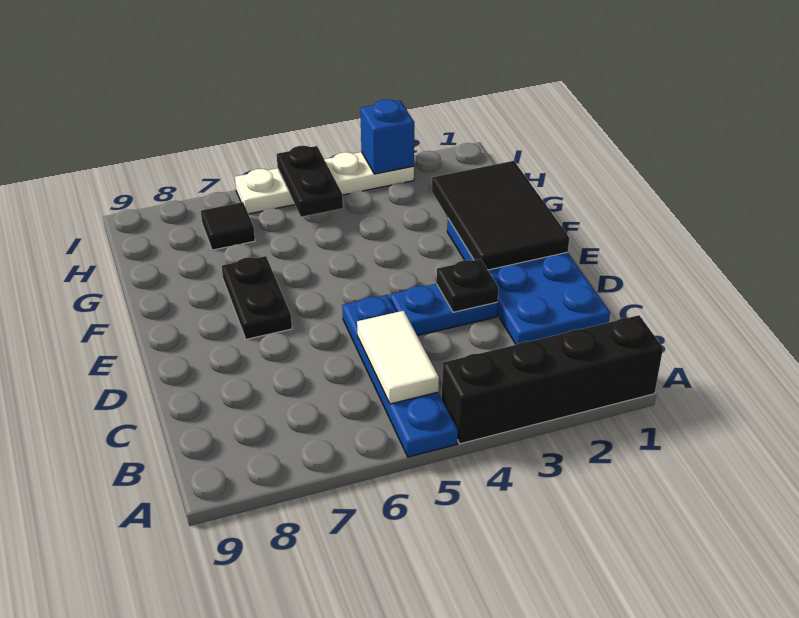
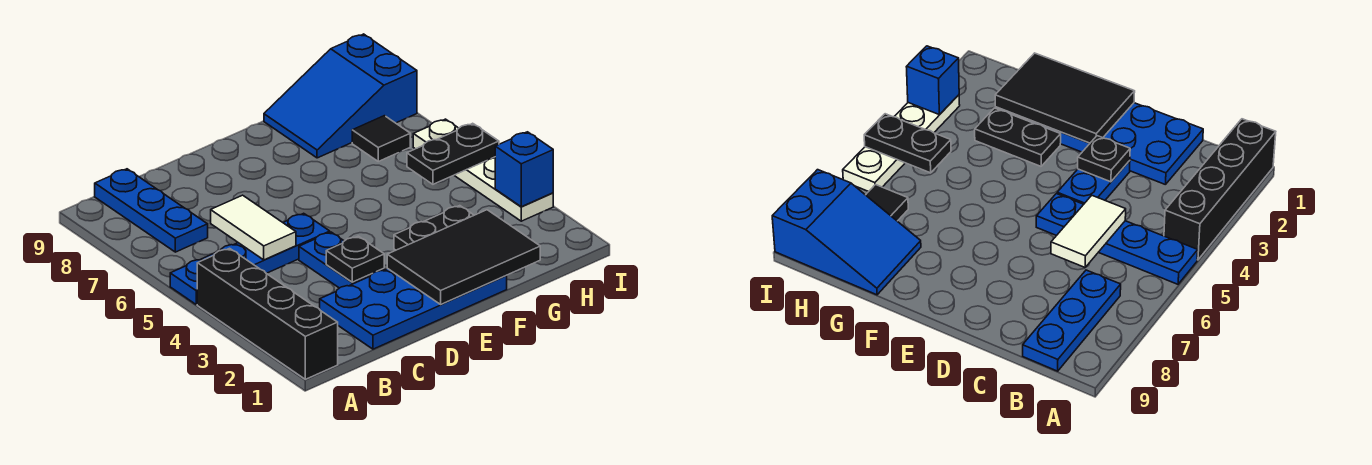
white 1x2 tile [357,311,439,404] -> white 1x2 tile turned to [211,195,296,260]
none -> blue 1x3 plate [95,169,208,252]
black 1x2 plate [222,256,292,339] -> black 1x2 plate moved to [394,206,474,250]
none -> blue 2x3 slope [264,34,417,158]

